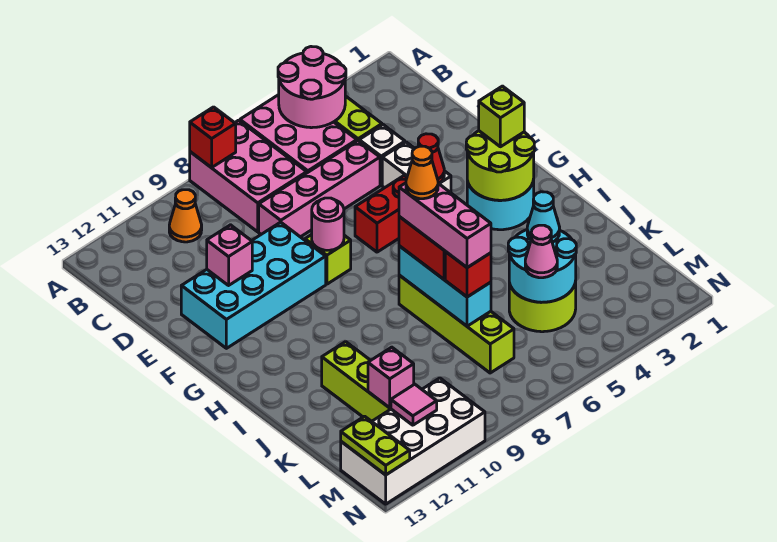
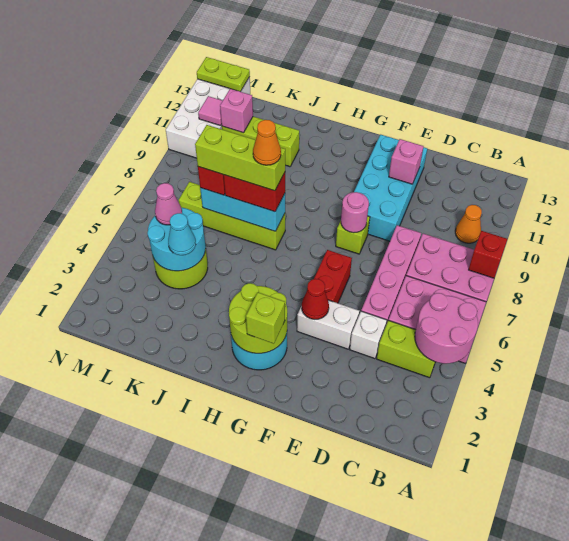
pink 1x3 brick [399,183,491,268] -> lime 1x3 brick [195,125,285,191]

